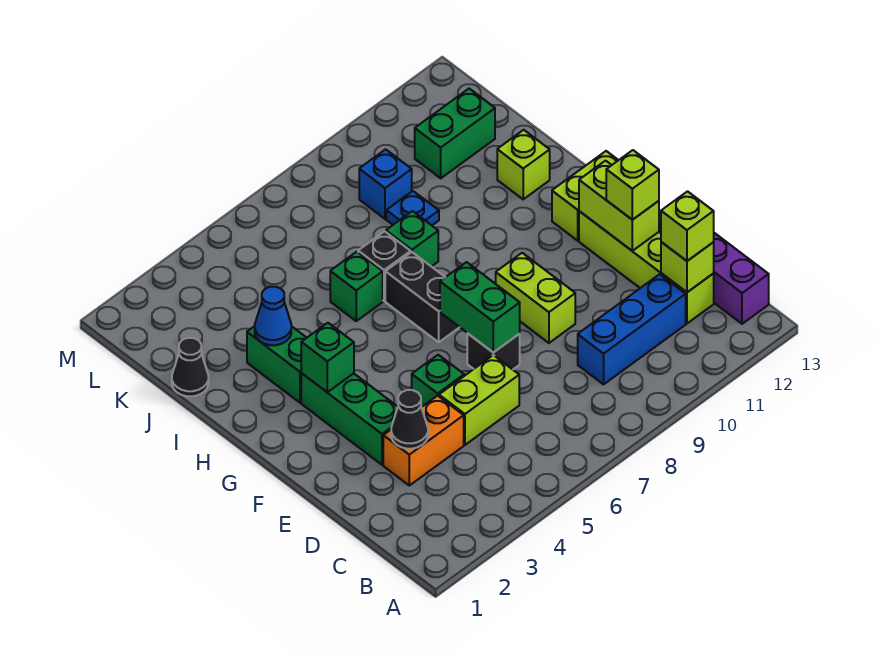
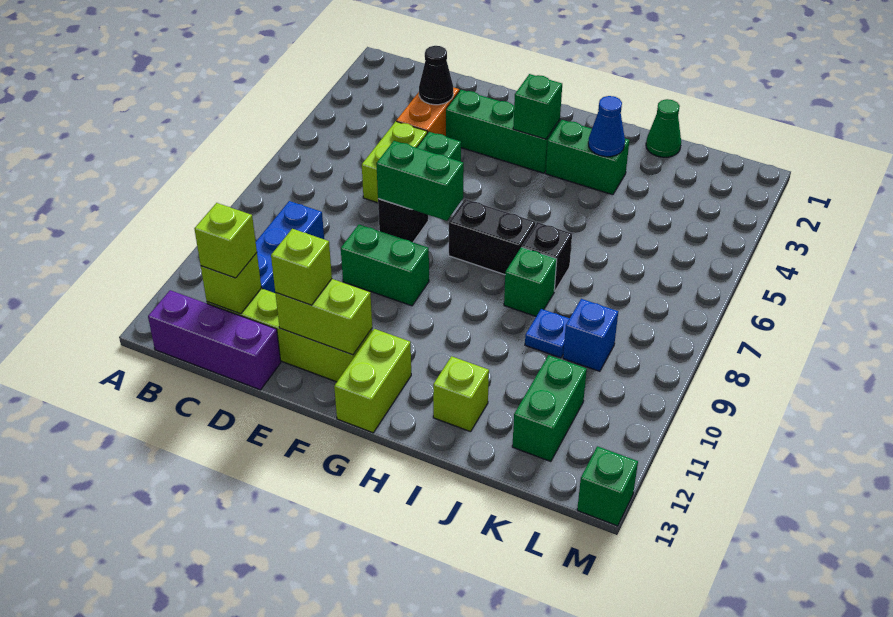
lime 1x2 brick [496,253,575,343] -> green 1x2 brick [341,224,429,306]
green 1x1 brick [330,252,383,321] -> green 1x1 brick moved to [577,446,638,526]
black 1x1 cone [172,338,209,396] -> green 1x1 cone [646,99,681,157]

